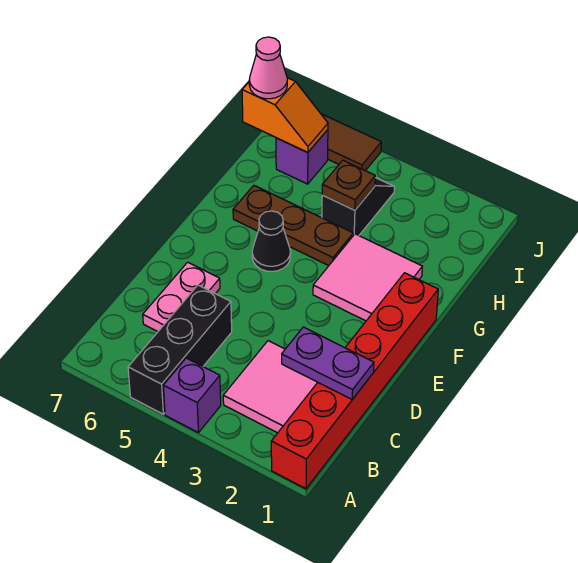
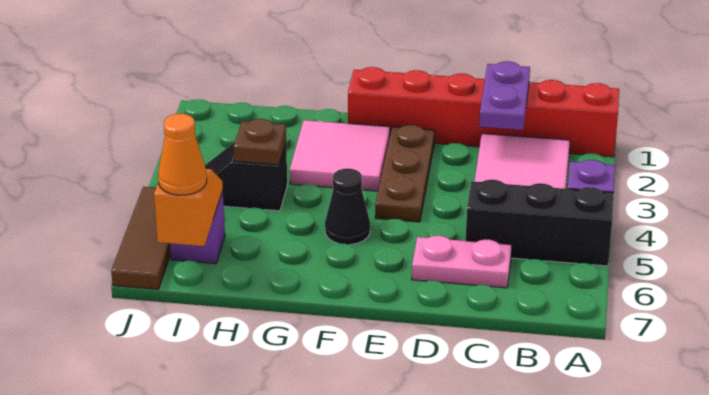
brown 1x3 plate [233,185,353,266] -> brown 1x3 plate moved to [375,125,435,222]
pink 1x1 cone [249,37,287,99] -> orange 1x1 cone [158,114,207,195]

